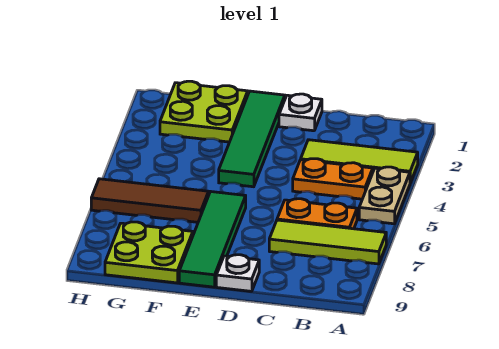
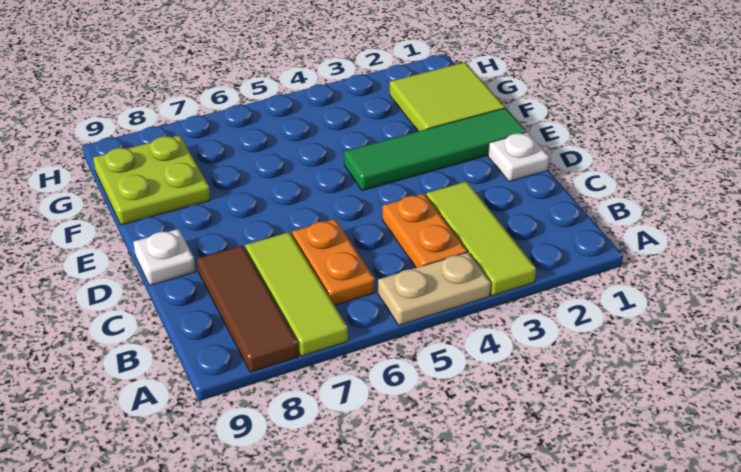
green 1x4 tile [179,192,246,287] -> none
lime 2x2 plate [160,81,248,142] -> lime 2x2 tile [390,62,505,131]
brown 1x3 tile [91,179,209,222] -> brown 1x3 tile moved to [197,246,298,372]

